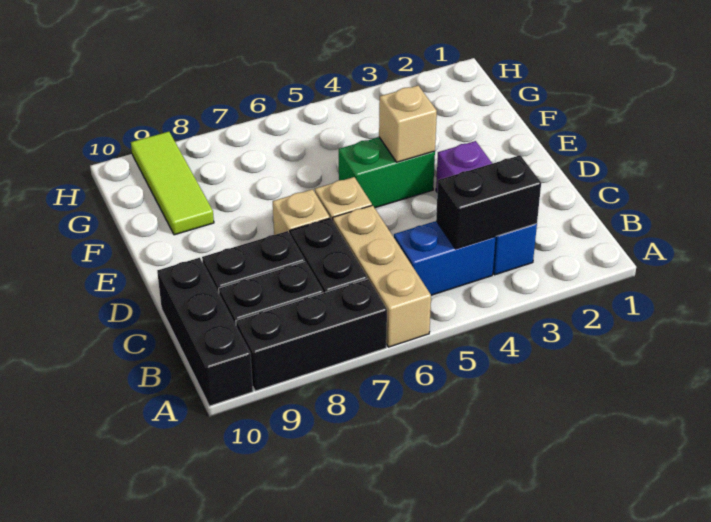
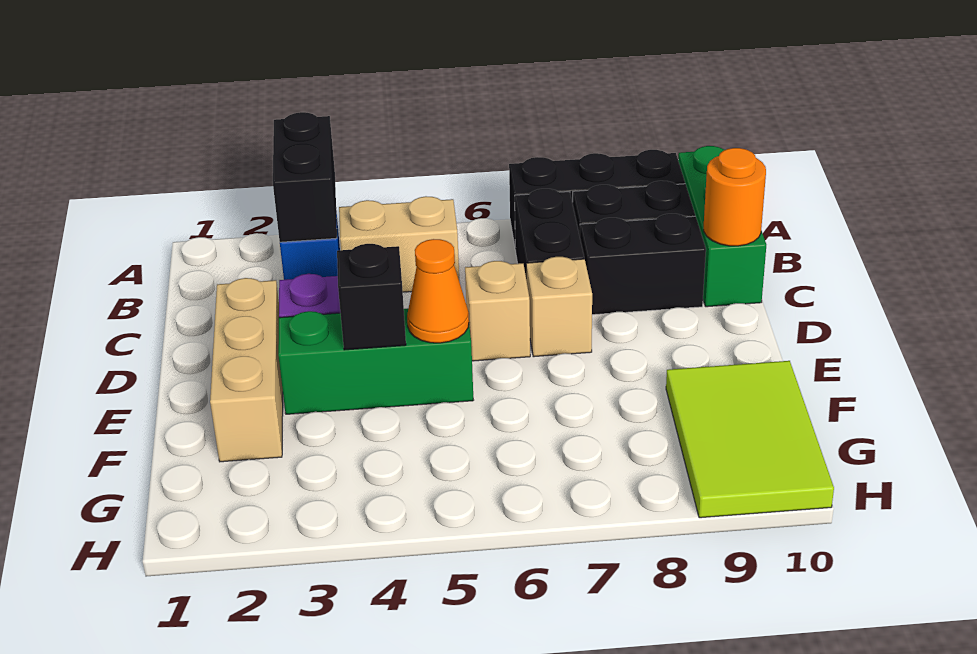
tan 1x3 brick [333,205,431,347] -> tan 1x3 brick moved to [210,278,283,462]
black 1x3 brick [157,258,253,406] -> green 1x3 brick [678,146,766,307]
black 1x2 brick [436,155,541,249] -> black 1x2 brick turned to [273,112,337,242]
blue 1x2 brick [394,221,496,295] -> tan 1x2 brick [339,196,459,292]
none -> orange 1x1 round brick [704,148,766,246]
green 1x2 brick [339,137,435,208] -> green 1x3 brick [278,308,473,414]
tan 1x1 brick [379,86,437,162] -> black 1x1 brick [337,244,406,350]
none -> orange 1x1 cone [407,239,469,343]
lime 1x3 tile [131,132,214,235] -> lime 2x3 tile [666,361,834,518]

